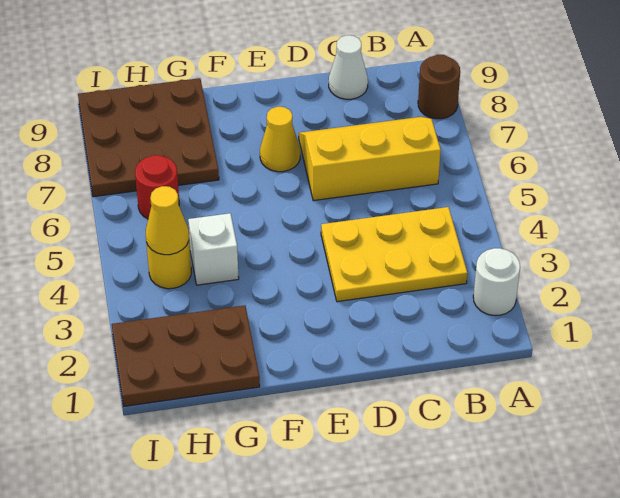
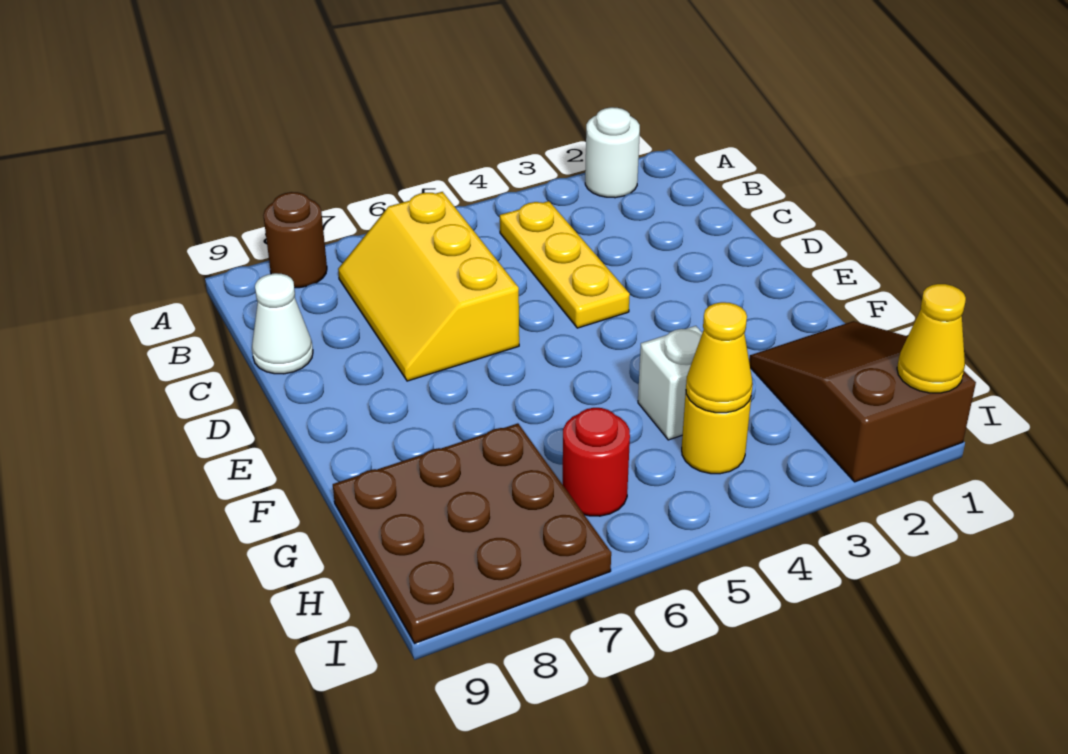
yellow 2x3 plate [321,207,467,302] -> yellow 1x3 plate [500,201,630,328]
yellow 1x1 cone [260,107,300,172] -> yellow 1x1 cone moved to [897,284,966,393]
brown 2x3 plate [112,305,260,406] -> brown 2x3 slope [749,321,976,482]

